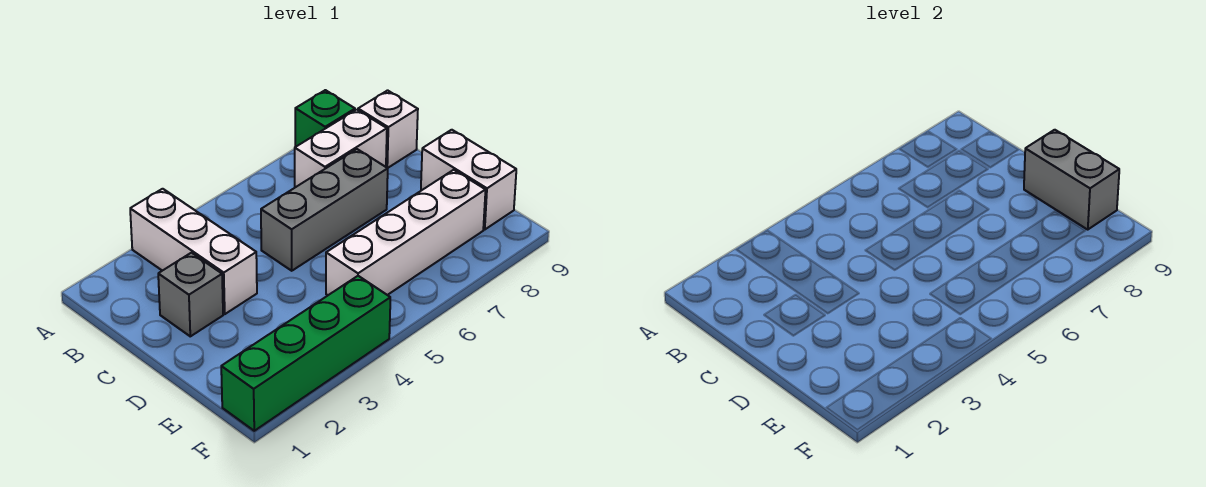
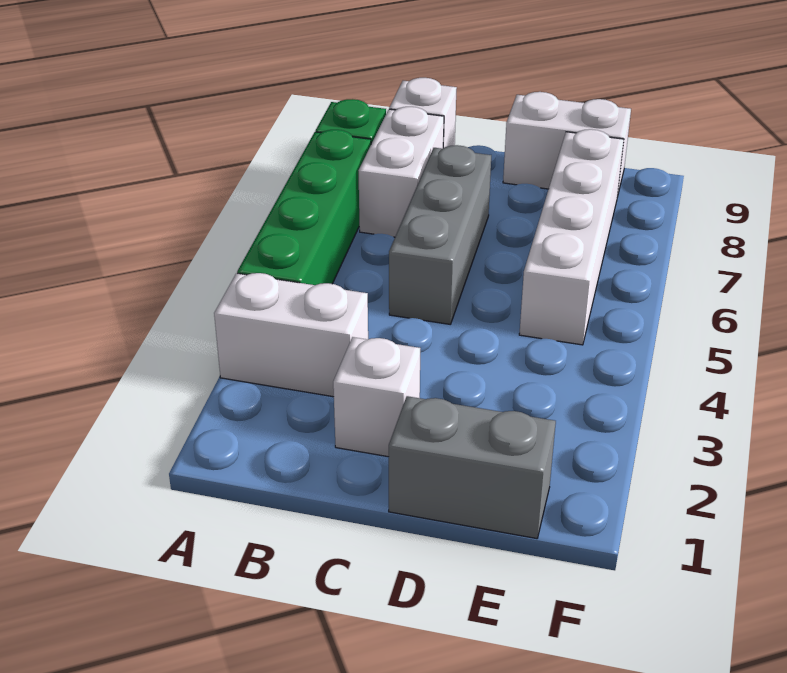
white 1x3 brick [130,189,257,314] -> white 1x2 brick [214,273,368,397]
grey 1x1 brick [158,253,223,336] -> white 1x1 brick [333,337,420,457]
grey 1x2 brick [1024,130,1119,229] -> grey 1x2 brick moved to [389,396,556,539]
green 1x4 brick [221,276,390,431] -> green 1x4 brick moved to [237,130,371,285]

